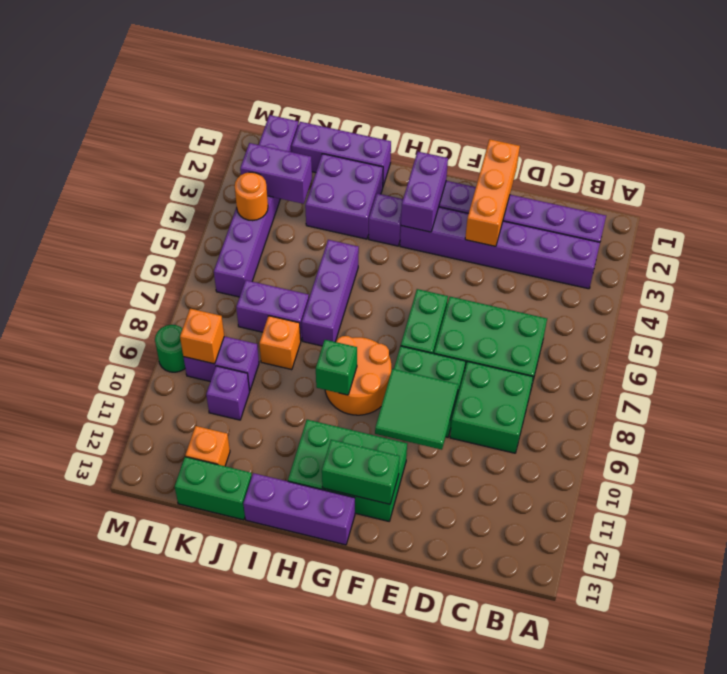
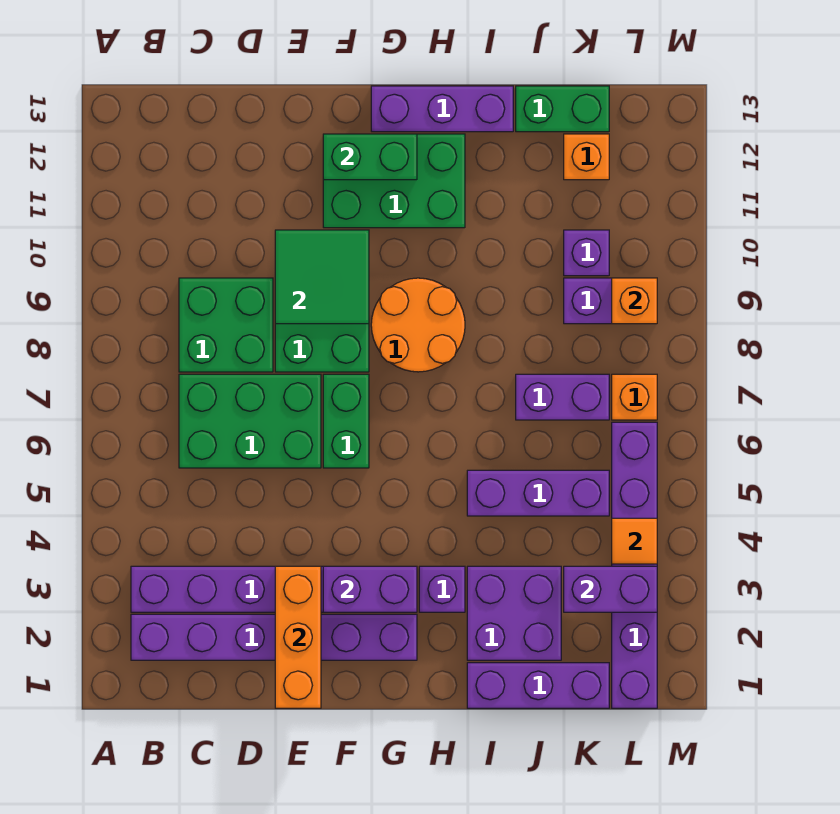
purple 1x2 brick [401,152,448,232] -> purple 1x2 brick turned to [323,566,417,612]
green 1x1 brick [316,340,357,395] -> none
purple 1x3 brick [302,240,359,346] -> purple 1x3 brick turned to [467,470,609,516]
orange 1x1 brick [259,316,301,370] -> orange 1x1 brick moved to [612,374,657,420]
orange 1x1 round brick [235,172,268,221] -> orange 1x1 tile [612,518,657,564]
green 1x1 round brick [155,325,185,372] -> none

